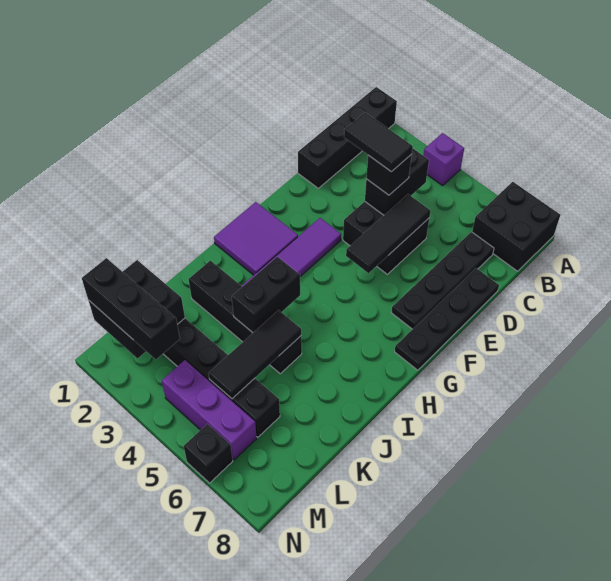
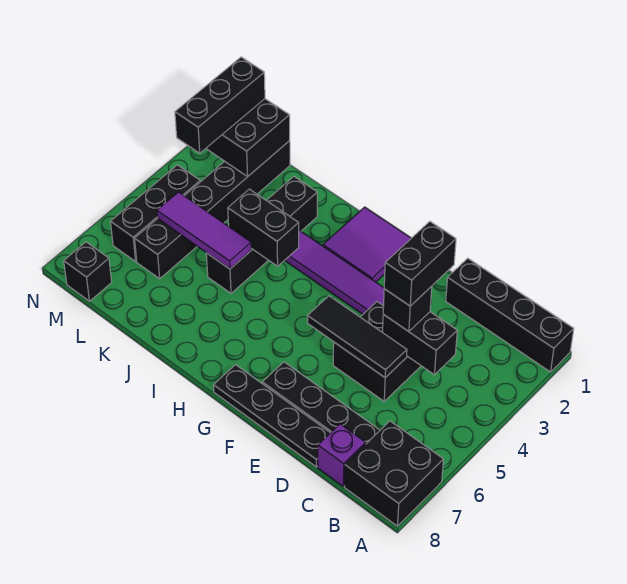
purple 1x1 brick [423,133,464,186] -> purple 1x1 brick moved to [318,424,366,486]
black 1x2 tile [344,113,413,172] -> black 1x2 brick [384,222,456,306]
black 1x3 tile [209,310,301,399] -> purple 1x3 tile [157,192,251,269]
purple 1x3 brick [162,360,257,460] -> black 1x3 brick [111,165,200,261]
black 1x1 brick [184,424,233,483] -> black 1x1 brick moved to [64,242,112,301]

